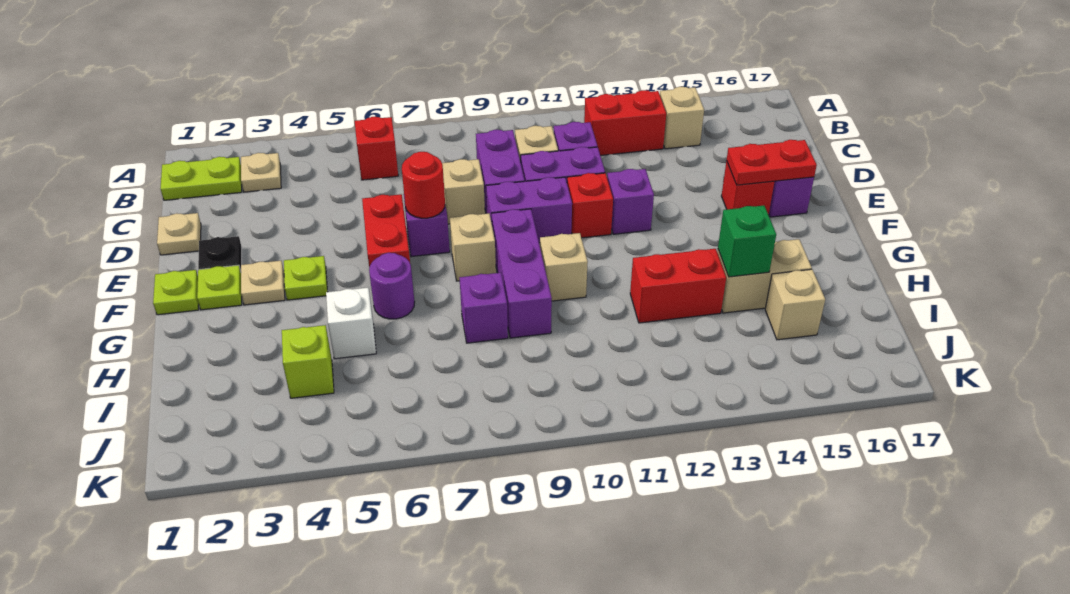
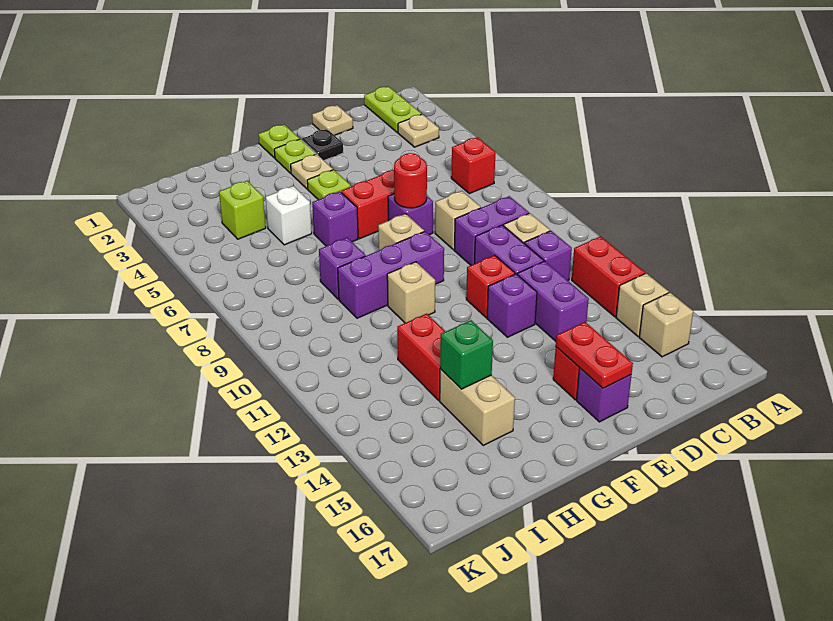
purple 1x2 brick [486,177,572,243] -> purple 1x2 brick moved to [517,261,589,341]
purple 1x1 round brick [369,253,415,319] -> purple 1x1 brick [312,191,358,246]
tan 1x1 brick [765,269,825,340] -> tan 1x1 brick moved to [639,292,693,357]

